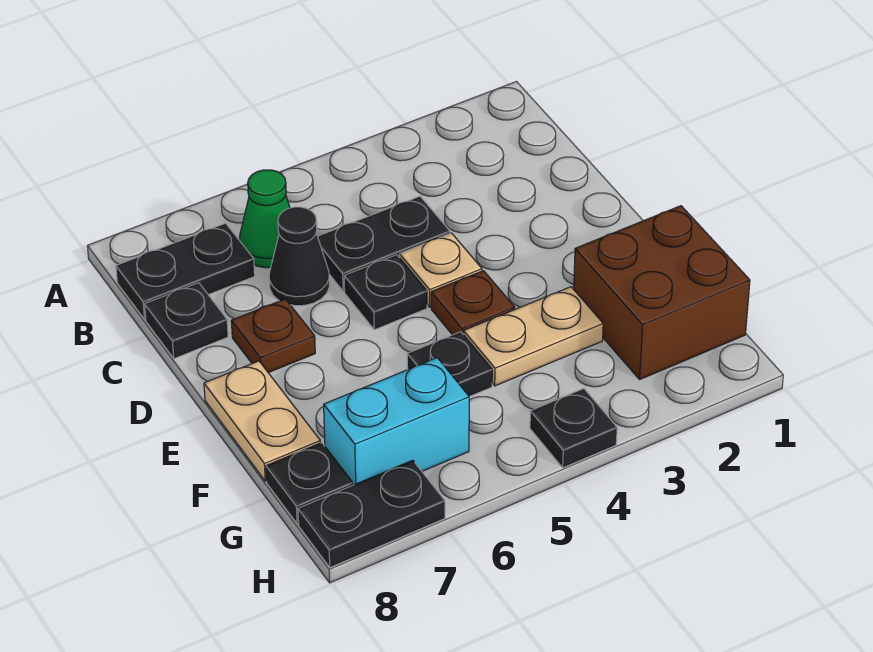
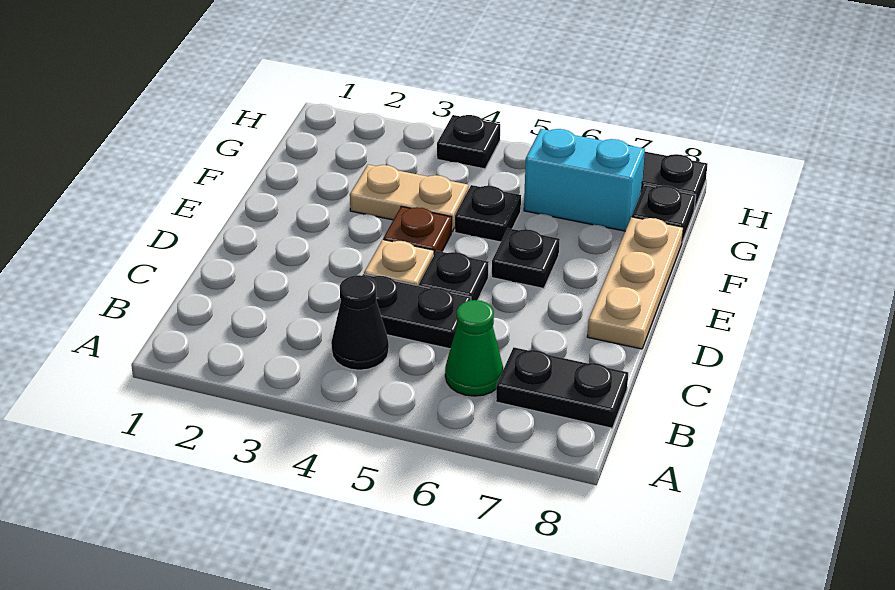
black 1x1 cone [269,207,329,306] -> black 1x1 cone moved to [331,275,389,370]
black 1x1 plate [145,283,228,359] -> black 1x1 plate moved to [492,228,560,288]
brown 1x1 plate [231,299,315,373] -> none
tan 1x2 plate [204,361,320,481] -> tan 1x3 plate [587,217,683,349]
brown 2x2 brick [574,206,750,379] -> none

